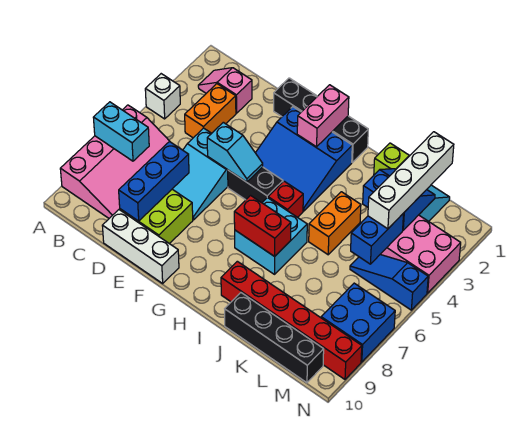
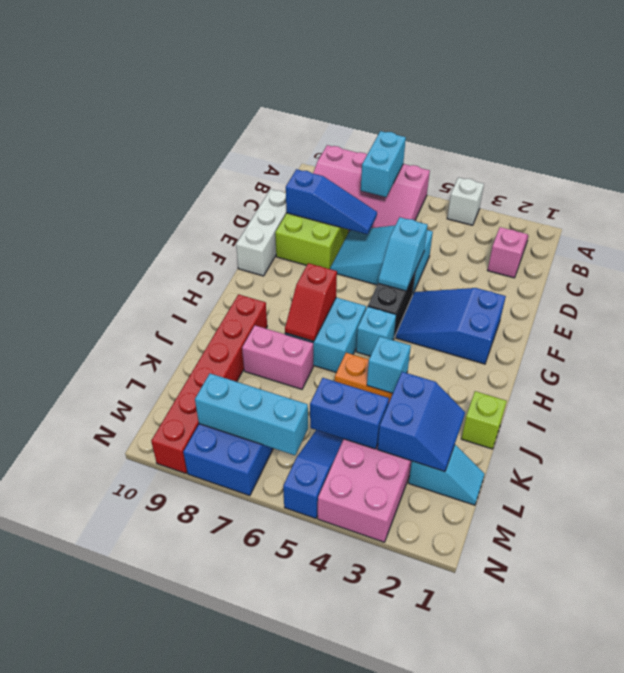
orange 1x2 brick [185,84,236,138] -> none
blue 1x3 brick [119,141,189,221] -> blue 1x3 slope [286,169,377,234]
black 1x4 brick [274,78,368,162] -> none
blue 3x3 slope [256,107,352,211] -> blue 2x3 slope [396,288,506,364]
pink 1x2 brick [297,85,349,147] -> pink 1x2 brick moved to [242,326,313,389]
red 1x1 brick [268,181,303,217] -> cyan 1x1 brick [356,307,396,356]
red 1x2 brick [234,196,291,256] -> red 1x2 slope [285,263,337,341]
none -> cyan 1x1 brick [367,336,411,393]
black 1x4 brick [225,293,324,383] -> none
white 1x4 brick [368,132,454,229] -> none
none -> cyan 1x3 brick [195,374,308,455]

